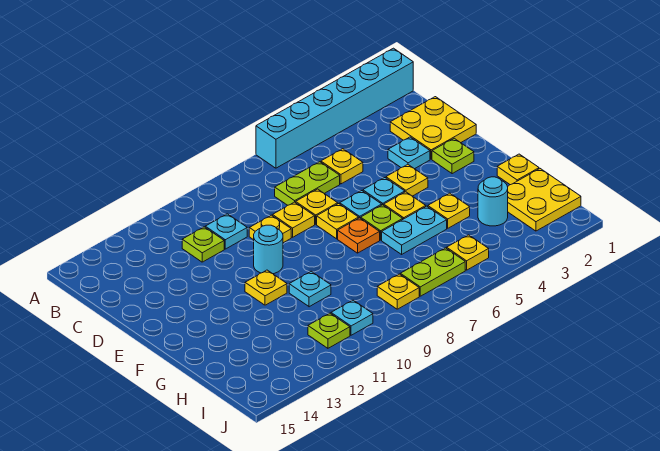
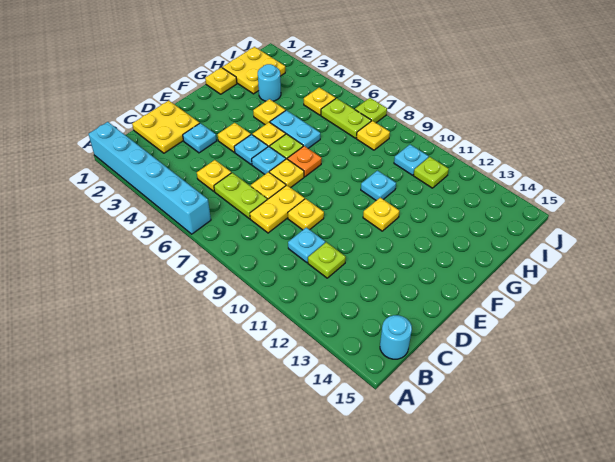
yellow 1x1 plate [273,202,315,237] -> yellow 1x2 plate [250,185,305,233]
lime 1x1 plate [432,138,474,174] -> lime 1x1 plate moved to [355,98,387,123]
cyan 1x1 round brick [254,225,283,274] -> cyan 1x1 round brick moved to [380,315,412,359]

